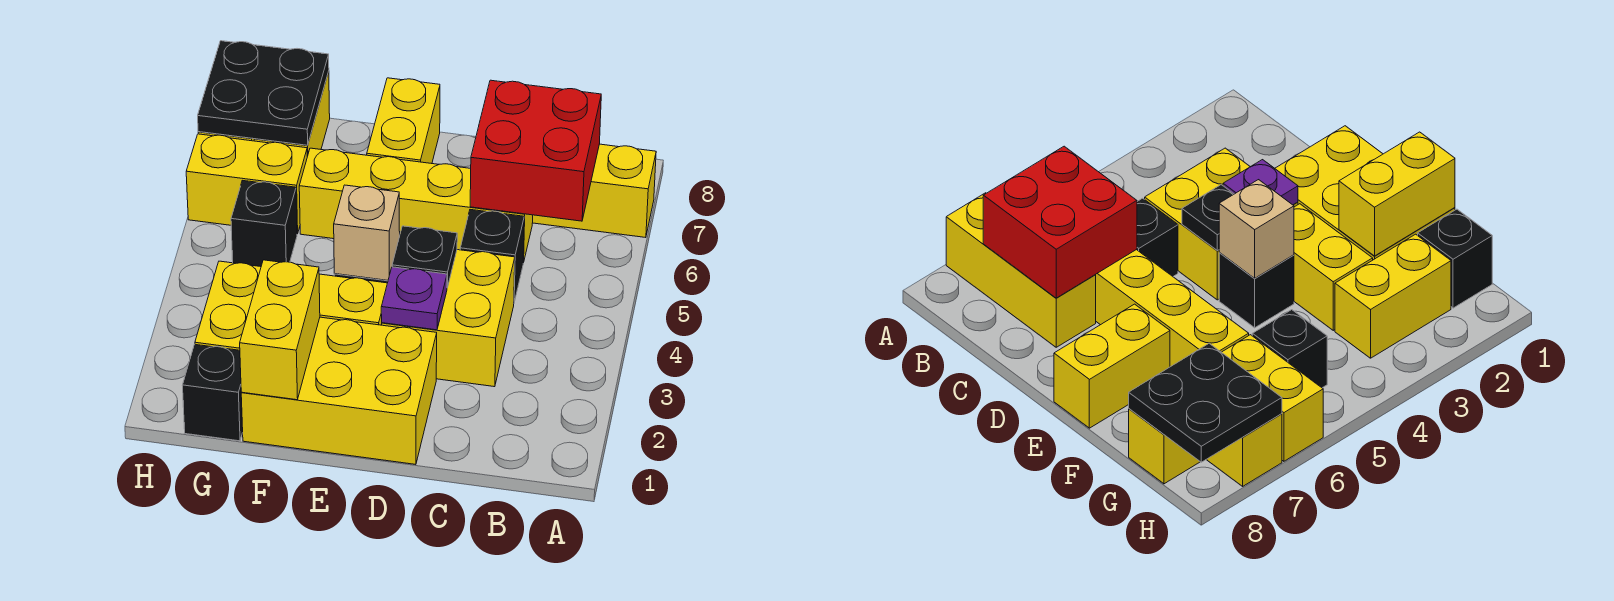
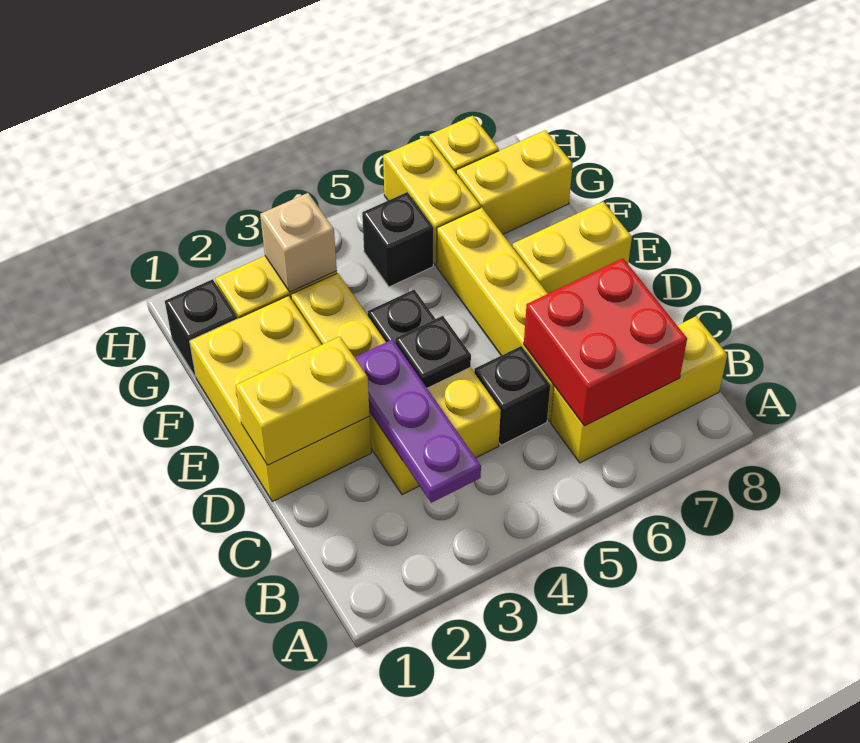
yellow 1x3 brick [533,144,656,238] -> yellow 1x3 brick turned to [551,316,727,463]
purple 1x1 plate [381,267,447,330] -> purple 1x3 plate [354,339,481,503]
tan 1x1 brick [334,185,400,280] -> tan 1x1 brick moved to [260,193,337,292]
yellow 1x2 brick [240,260,320,400] -> yellow 1x2 brick moved to [236,336,370,465]
black 2x2 plate [198,41,329,145] -> none

